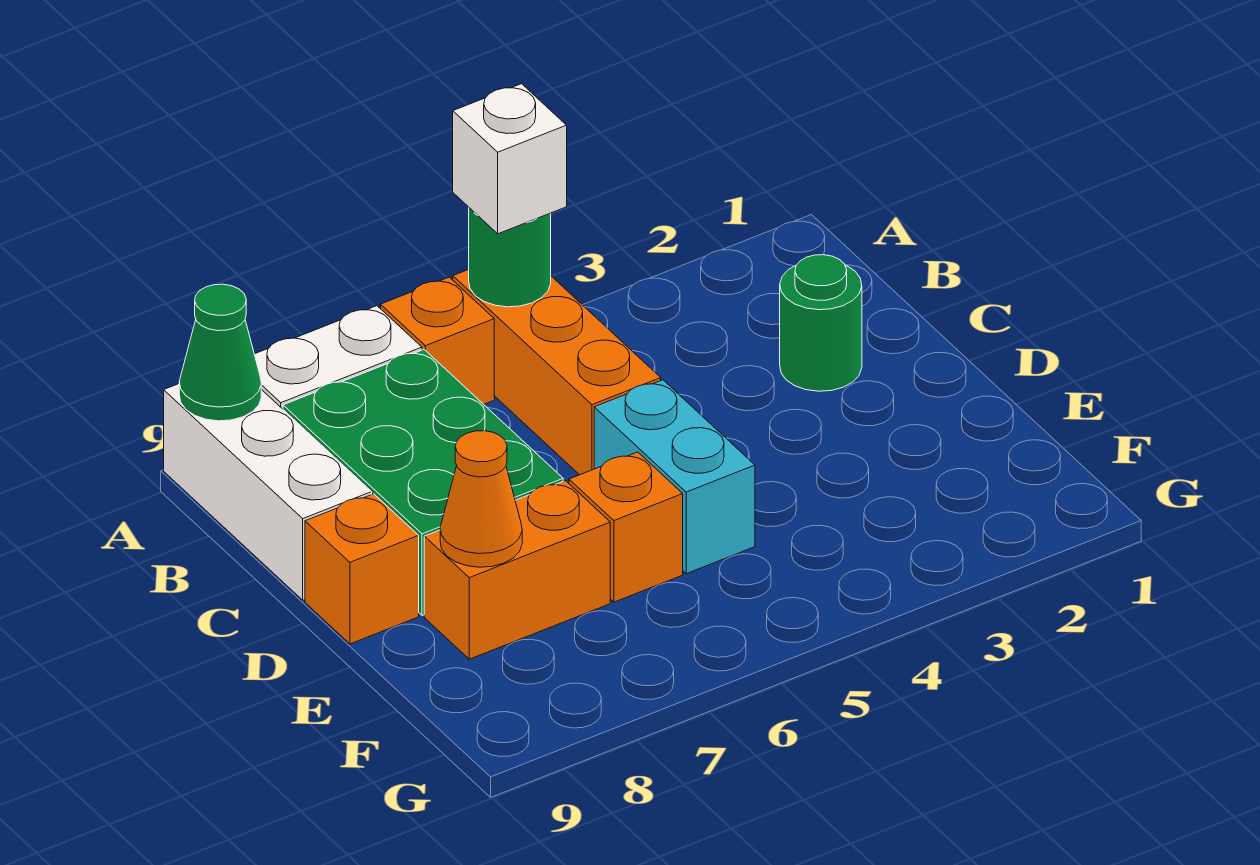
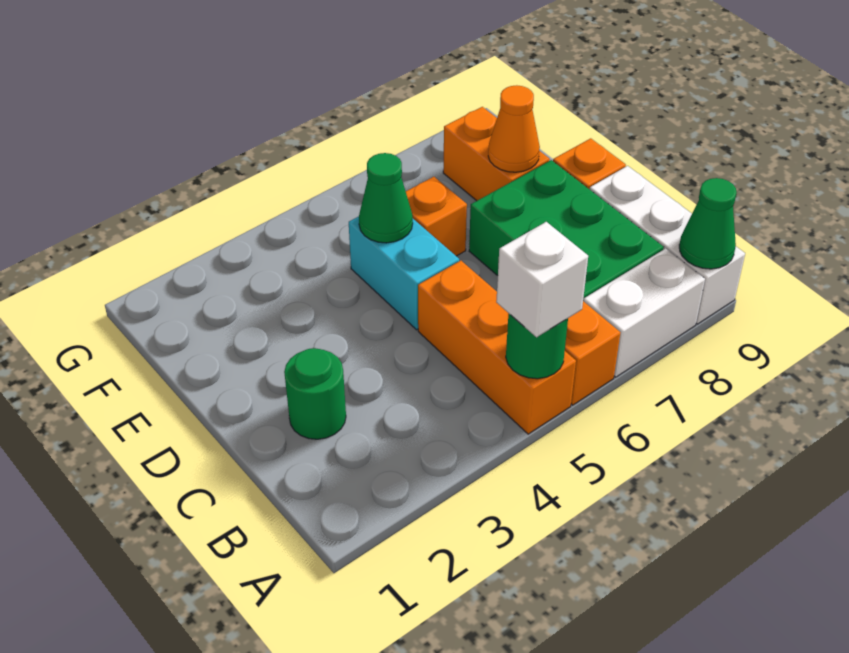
none -> green 1x1 cone [359,153,413,243]
orange 1x2 brick [424,481,610,659] -> orange 1x2 brick turned to [443,107,550,201]

